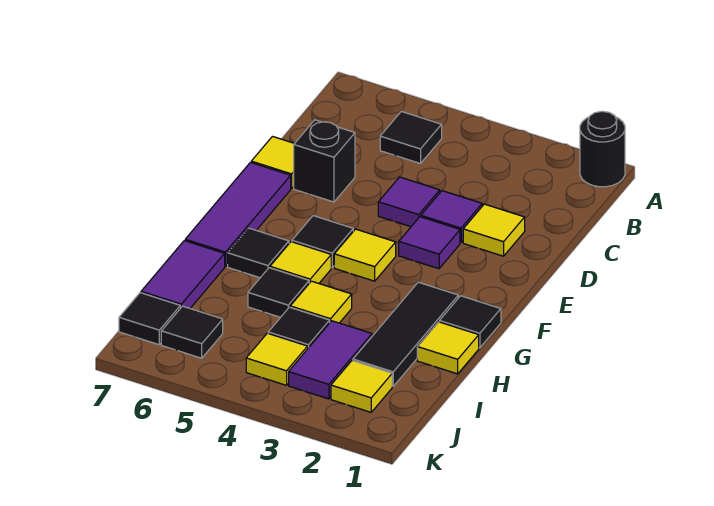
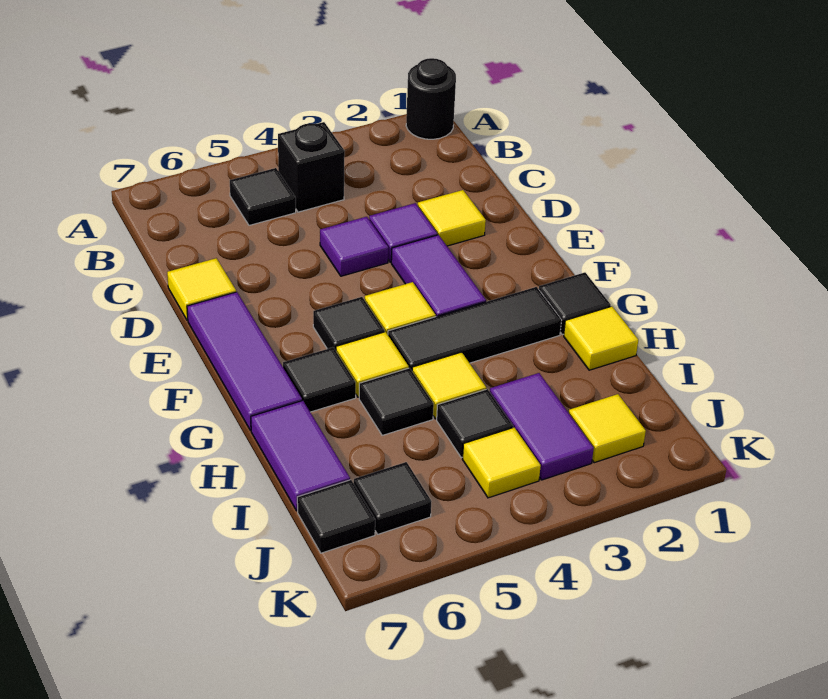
black 1x1 brick [294,120,355,202] -> black 1x1 brick moved to [278,122,345,212]
purple 1x1 tile [399,217,460,269] -> purple 1x2 tile [391,235,486,316]
black 1x3 tile [353,282,458,386] -> black 1x3 tile turned to [388,287,562,370]

